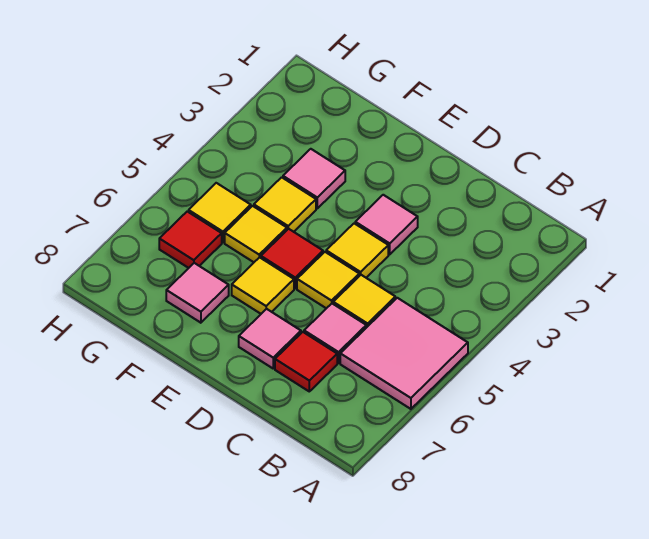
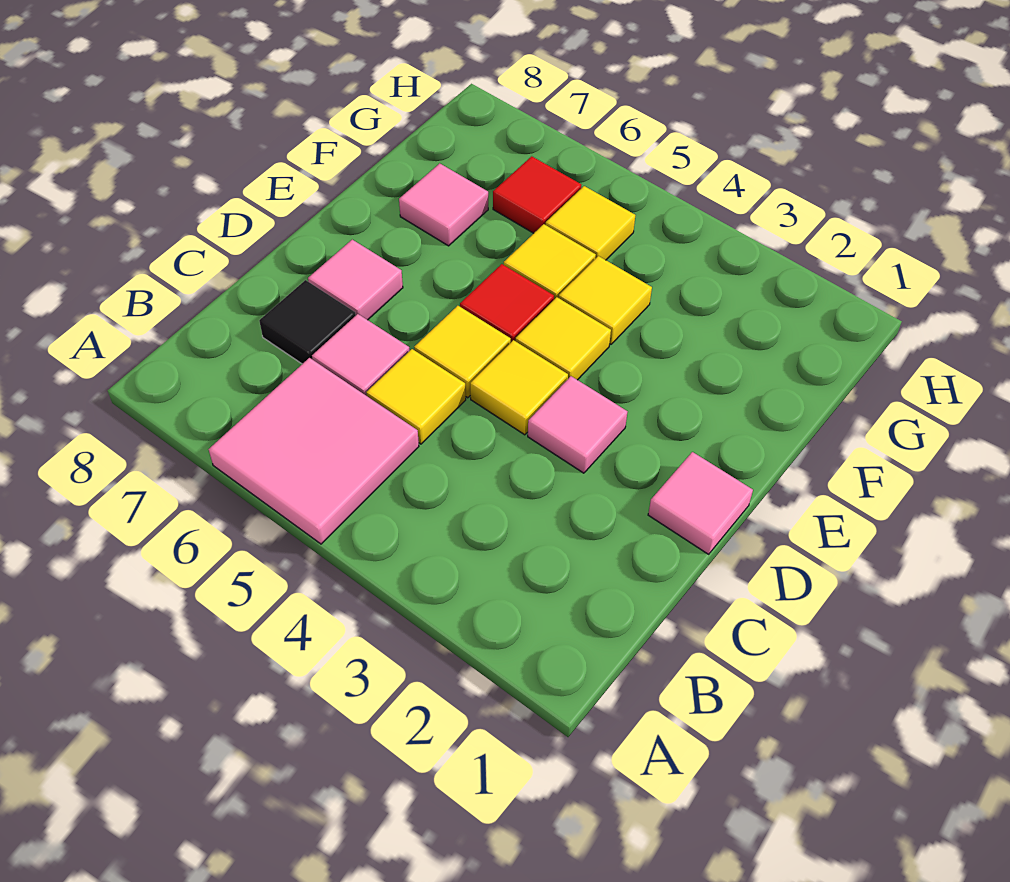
red 1x1 tile [275,332,337,391] -> black 1x1 tile [259,280,356,364]
yellow 1x1 tile [232,257,294,314] -> yellow 1x1 tile moved to [515,297,611,380]
pink 1x1 tile [283,149,345,208] -> pink 1x1 tile moved to [648,452,753,554]

